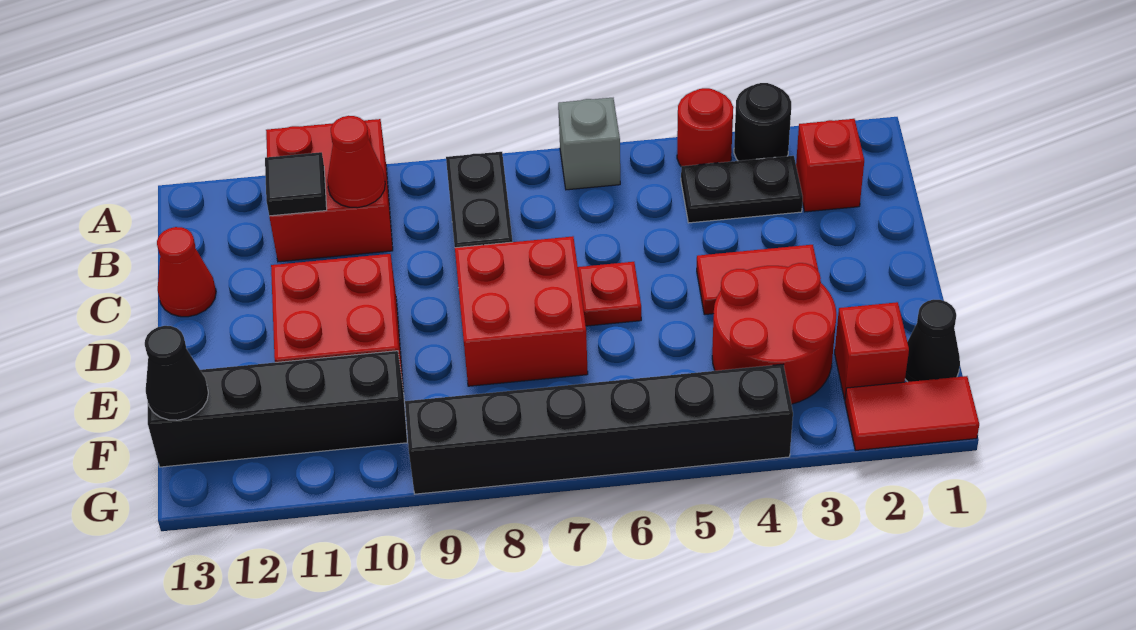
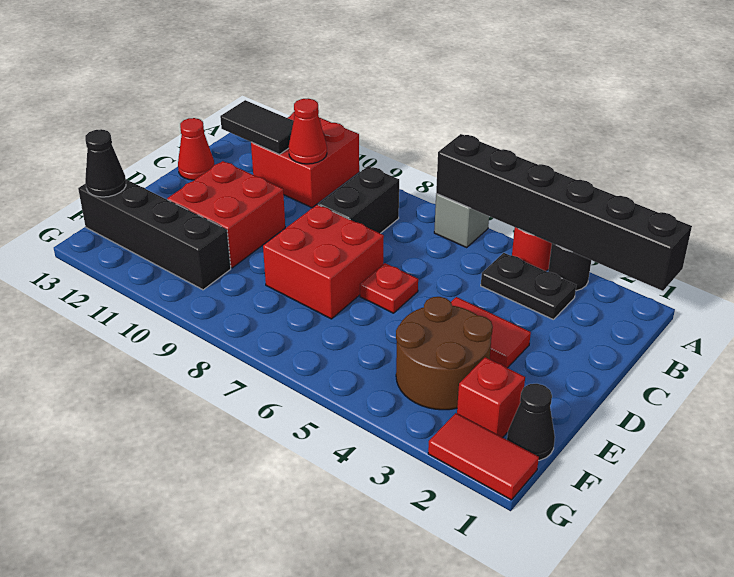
red 1x1 brick [796,119,864,212] -> none
black 1x1 tile [265,152,327,216] -> black 1x2 tile [220,100,294,154]
red 2x2 round brick [712,263,837,404] -> brown 2x2 round brick [396,297,493,410]
black 1x6 brick [405,364,793,494] -> black 1x6 brick moved to [436,134,692,291]

